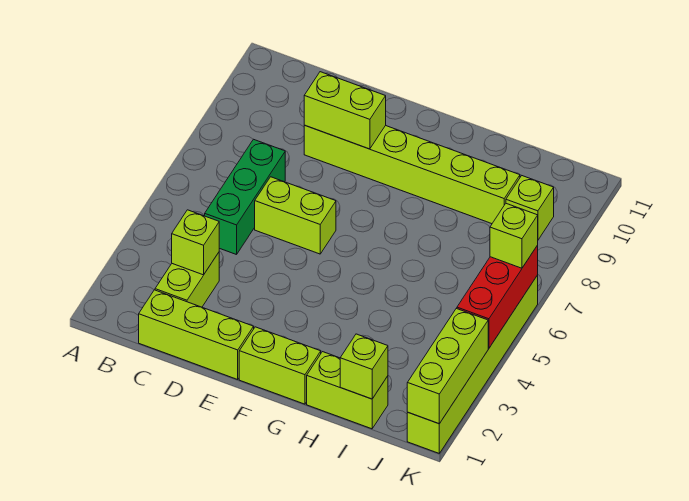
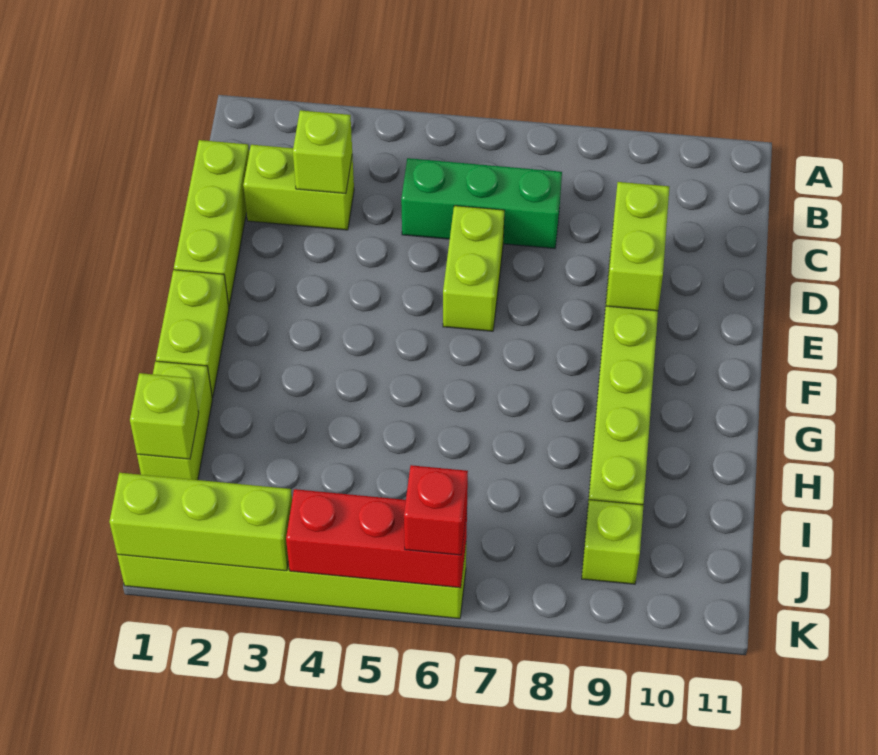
lime 1x1 brick [490,204,538,268] -> red 1x1 brick [404,465,468,555]

